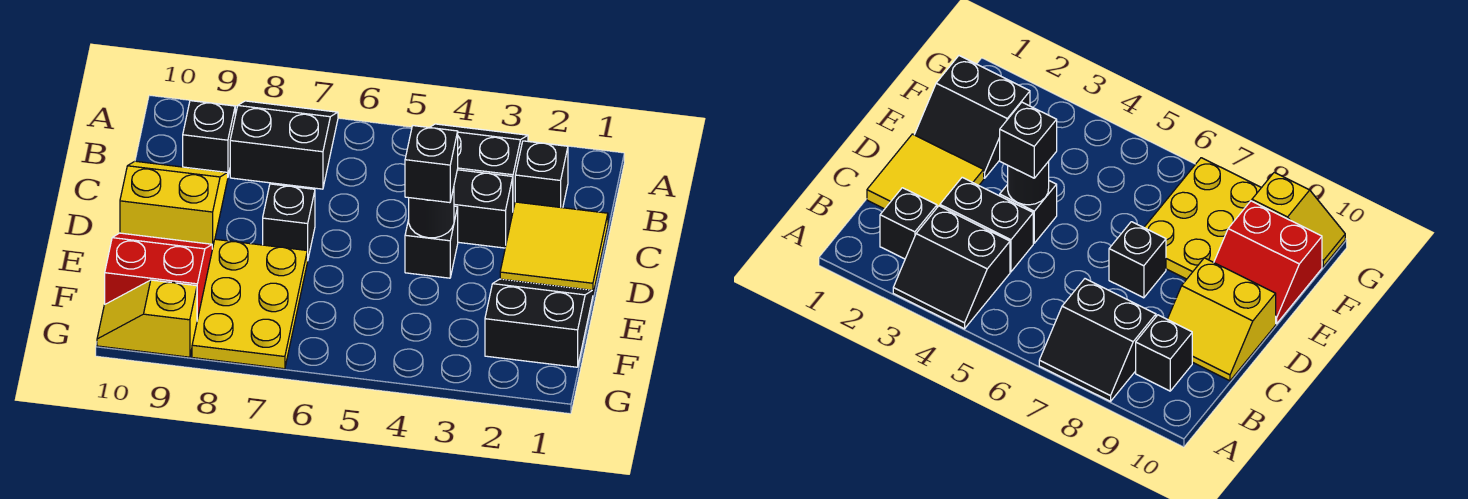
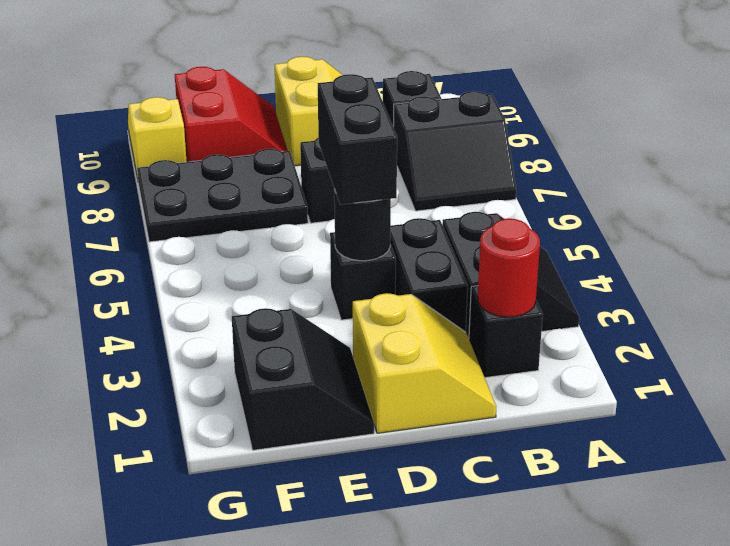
black 2x2 slope [230,101,338,189] -> black 2x2 slope turned to [393,91,516,211]
none -> red 1x1 round brick [478,219,540,317]
yellow 2x2 tile [500,202,608,293] -> yellow 2x2 slope [353,293,496,433]
black 1x1 brick [405,126,458,203] -> black 1x2 brick [318,74,397,205]
yellow 2x3 plate [192,239,307,369] -> black 2x3 plate [137,149,308,242]

